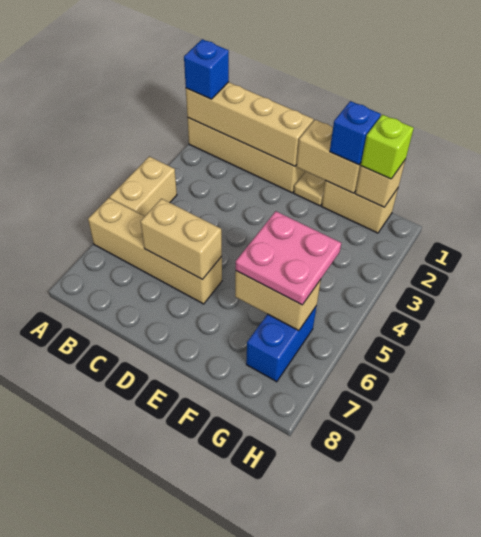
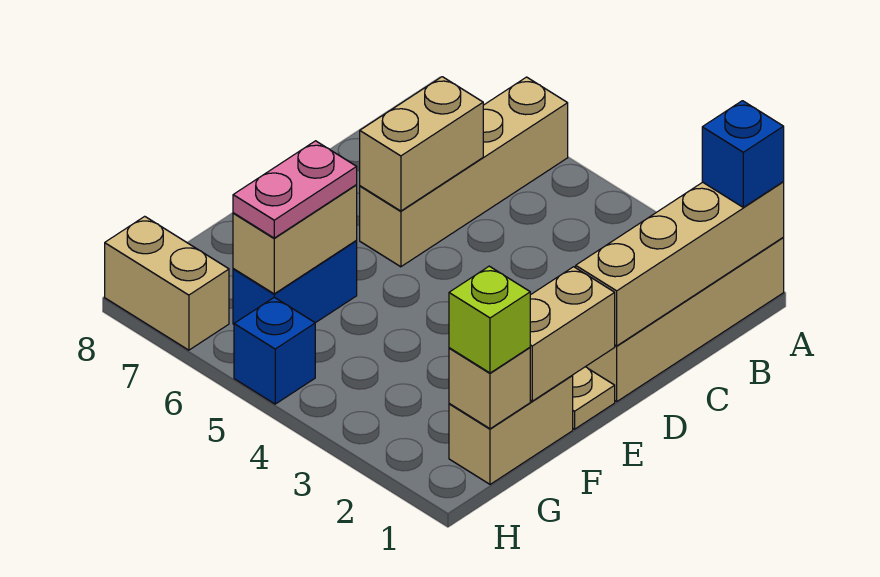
tan 1x2 brick [110,157,177,216] -> tan 1x2 brick moved to [105,216,229,350]
blue 1x1 brick [330,101,381,165] -> blue 1x1 brick moved to [234,297,315,404]
pink 2x2 plate [236,211,341,305] -> pink 1x2 plate [233,141,357,238]
blue 1x2 brick [246,306,317,382] -> blue 1x2 brick turned to [233,241,357,324]

